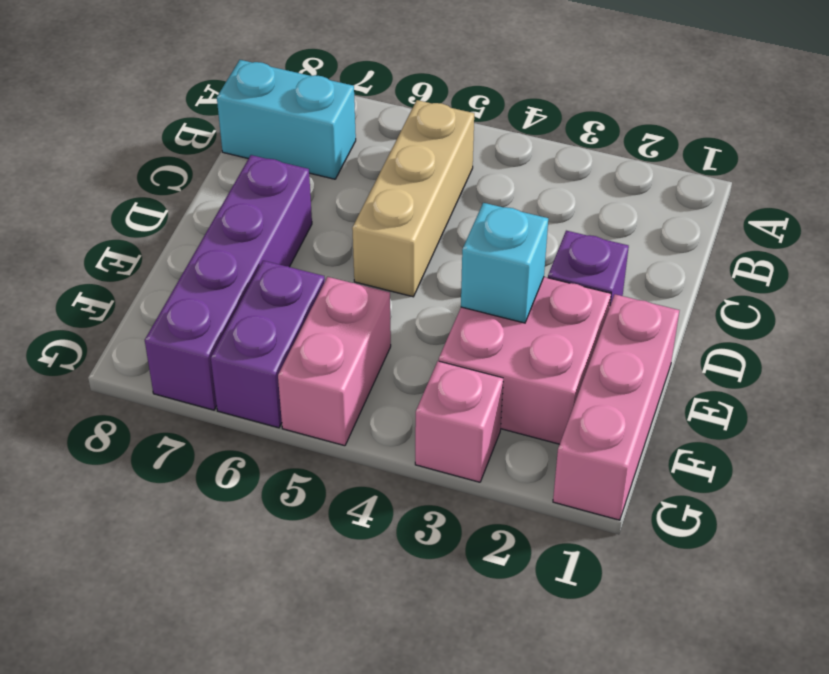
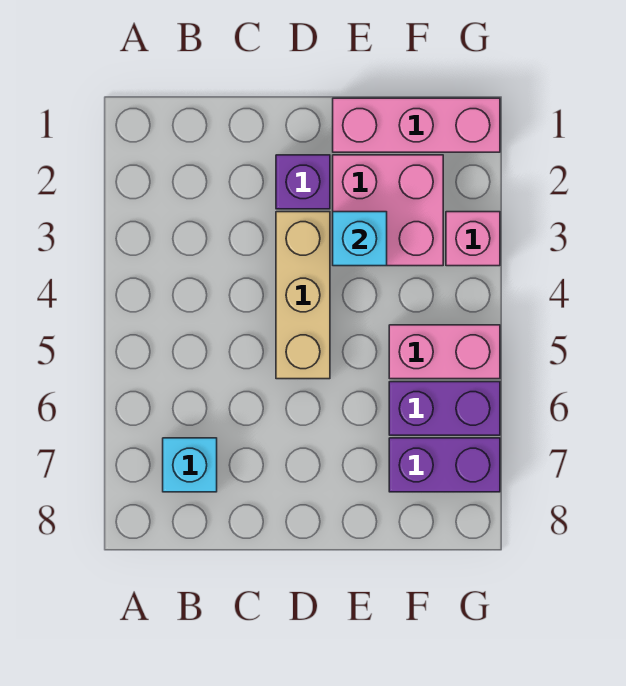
tan 1x3 brick [352,100,474,297] -> tan 1x3 brick turned to [276,212,330,379]
cyan 1x2 brick [217,60,356,179] -> cyan 1x1 brick [163,438,217,492]
purple 1x4 brick [145,155,312,410] -> purple 1x2 brick [389,438,500,492]

